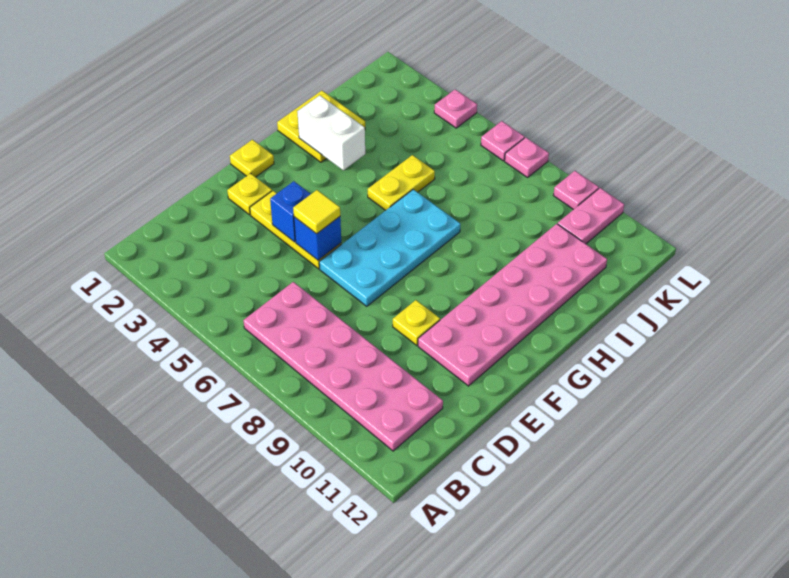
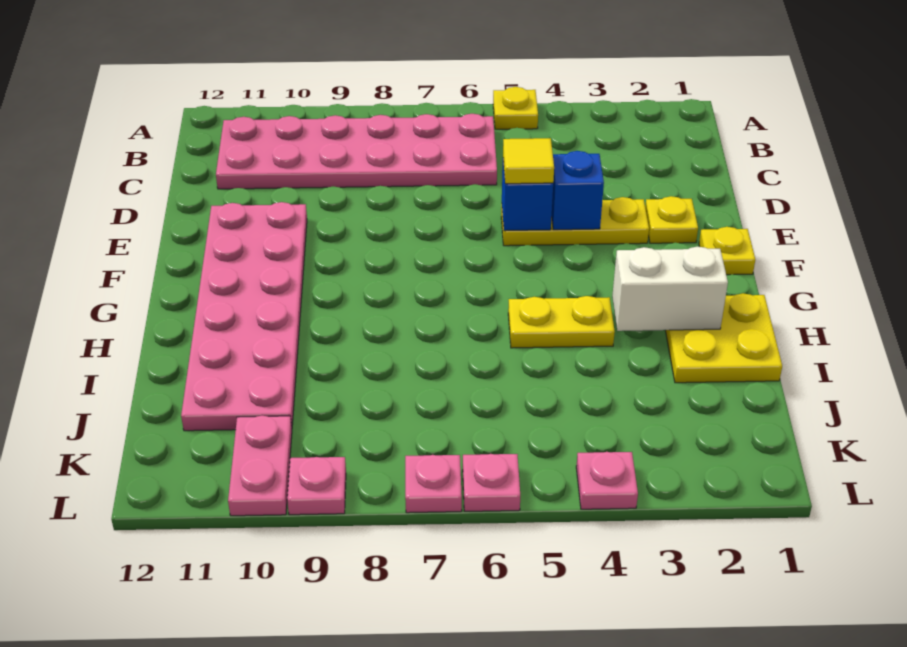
cyan 2x4 plate [319,189,460,306] -> none
yellow 1x1 plate [393,300,440,345] -> yellow 1x1 plate moved to [493,87,538,129]
yellow 1x2 plate [368,155,435,210] -> yellow 1x2 plate turned to [508,296,615,348]

